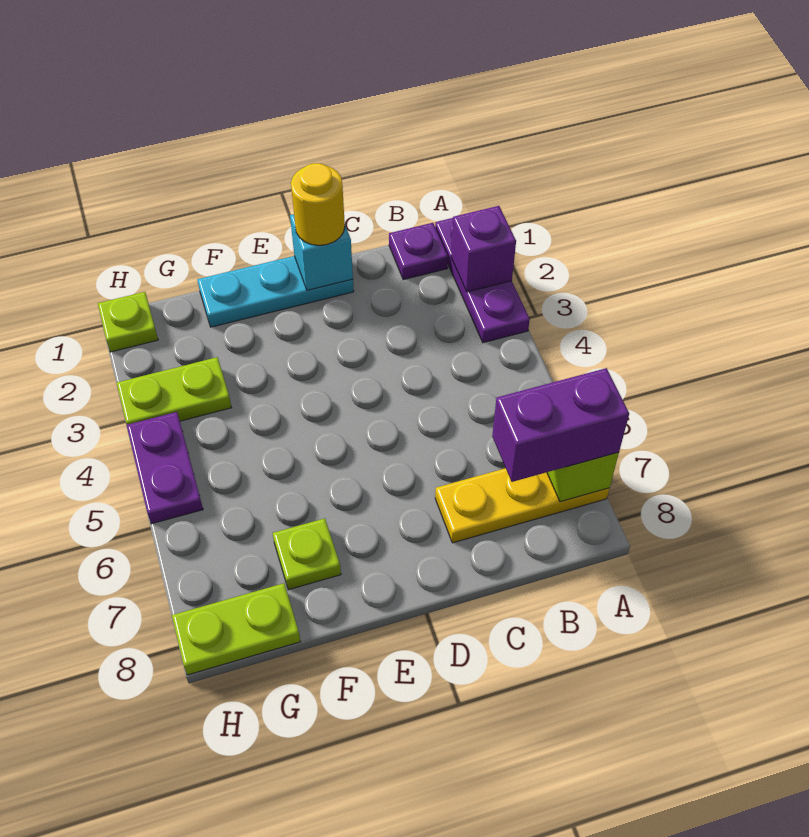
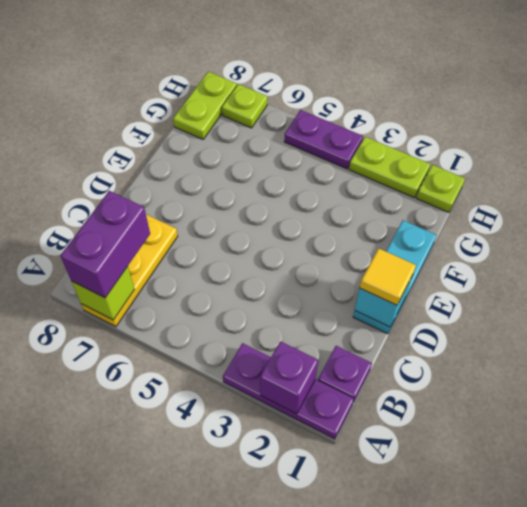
yellow 1x1 round brick [291,163,345,245] -> yellow 1x1 tile [360,248,416,305]
lime 1x1 plate [273,518,341,590] -> lime 1x1 plate moved to [222,84,267,128]
lime 1x2 plate [117,357,232,425] -> lime 1x2 plate turned to [349,137,430,198]

